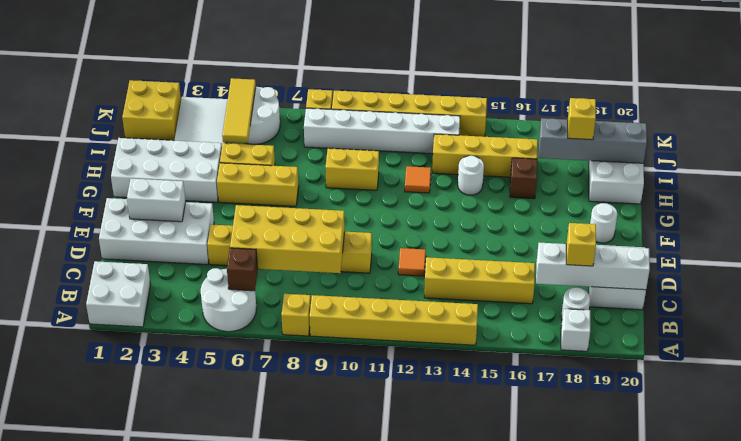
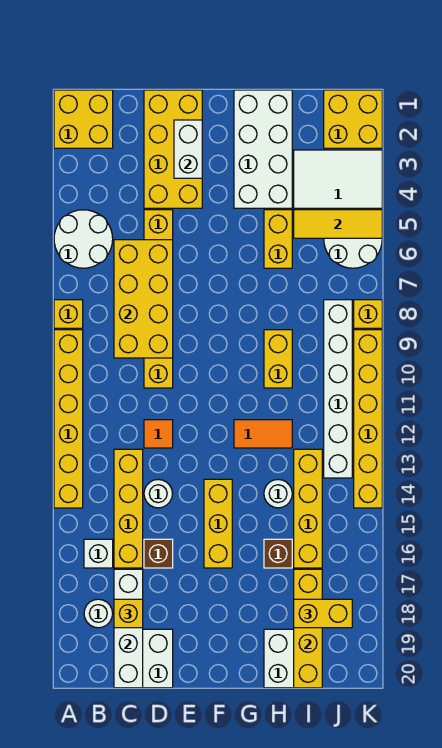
white 2x2 brick [86,261,150,327] -> yellow 2x2 brick [54,90,113,148]
white 1x1 brick [561,309,590,351] -> white 1x1 brick moved to [84,539,113,568]
brown 1x1 brick [227,248,258,291] -> brown 1x1 brick moved to [144,539,173,568]
white 2x4 brick [99,198,214,265] -> yellow 2x4 brick [144,90,202,208]
white 1x1 round brick [590,203,617,243] -> white 1x1 round brick moved to [144,479,172,508]
yellow 1x3 brick [217,163,299,206] -> yellow 1x3 brick moved to [204,479,232,568]
orange 1x1 tile [405,166,431,193] -> orange 1x2 tile [234,420,292,448]
grey 1x4 brick [539,118,647,163] -> yellow 1x4 brick [294,569,322,688]
yellow 1x1 brick [568,98,596,140] -> yellow 1x2 brick [294,599,352,628]

